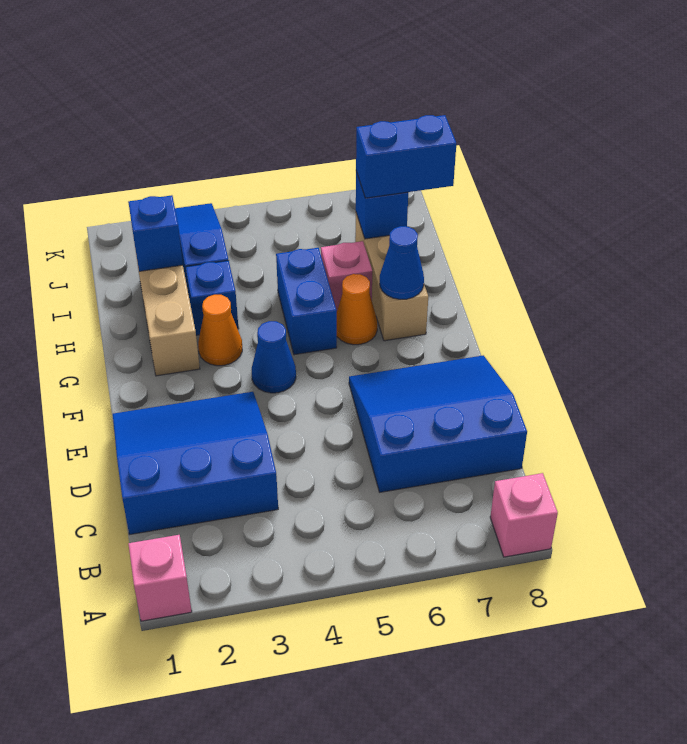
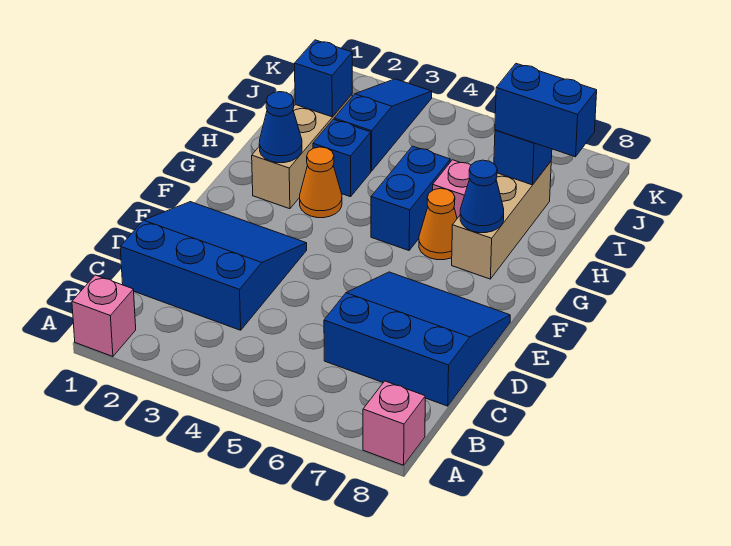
blue 1x1 cone [252,321,296,393] -> blue 1x1 cone moved to [259,92,302,163]

